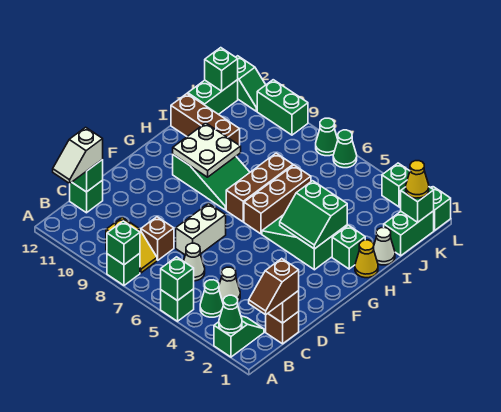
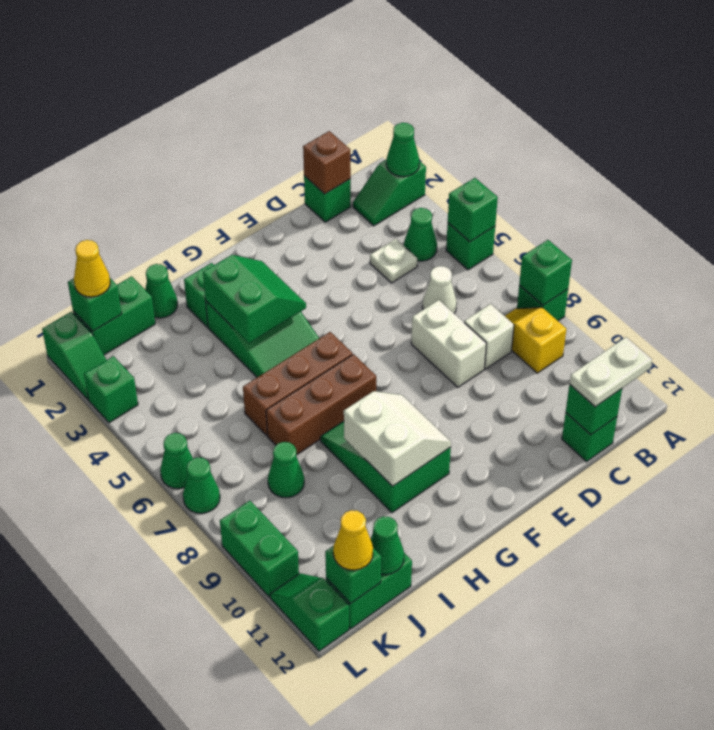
brown 1x2 slope [249,259,299,315] -> none
white 1x2 slope [53,127,103,184] -> white 1x2 plate [570,337,652,407]
brown 1x1 brick [266,312,299,344] -> green 1x1 brick [304,176,351,222]
white 1x1 cone [219,267,240,302] -> white 1x1 plate [370,239,417,283]
brown 1x1 brick [141,217,174,260] -> white 1x1 brick [464,304,514,369]
white 1x2 brick [176,204,226,255] -> white 1x2 brick turned to [411,300,486,387]
white 2x2 plate [173,123,241,177] -> white 2x2 slope [344,391,451,486]
yellow 1x1 cone [355,240,378,278] -> yellow 1x1 cone moved to [333,510,373,570]
white 1x1 cone [374,228,395,265] -> green 1x1 cone [145,264,178,318]
brown 1x3 brick [171,94,240,145] -> none
none -> green 1x1 cone [268,442,304,498]
none -> green 1x1 cone [371,516,404,575]

